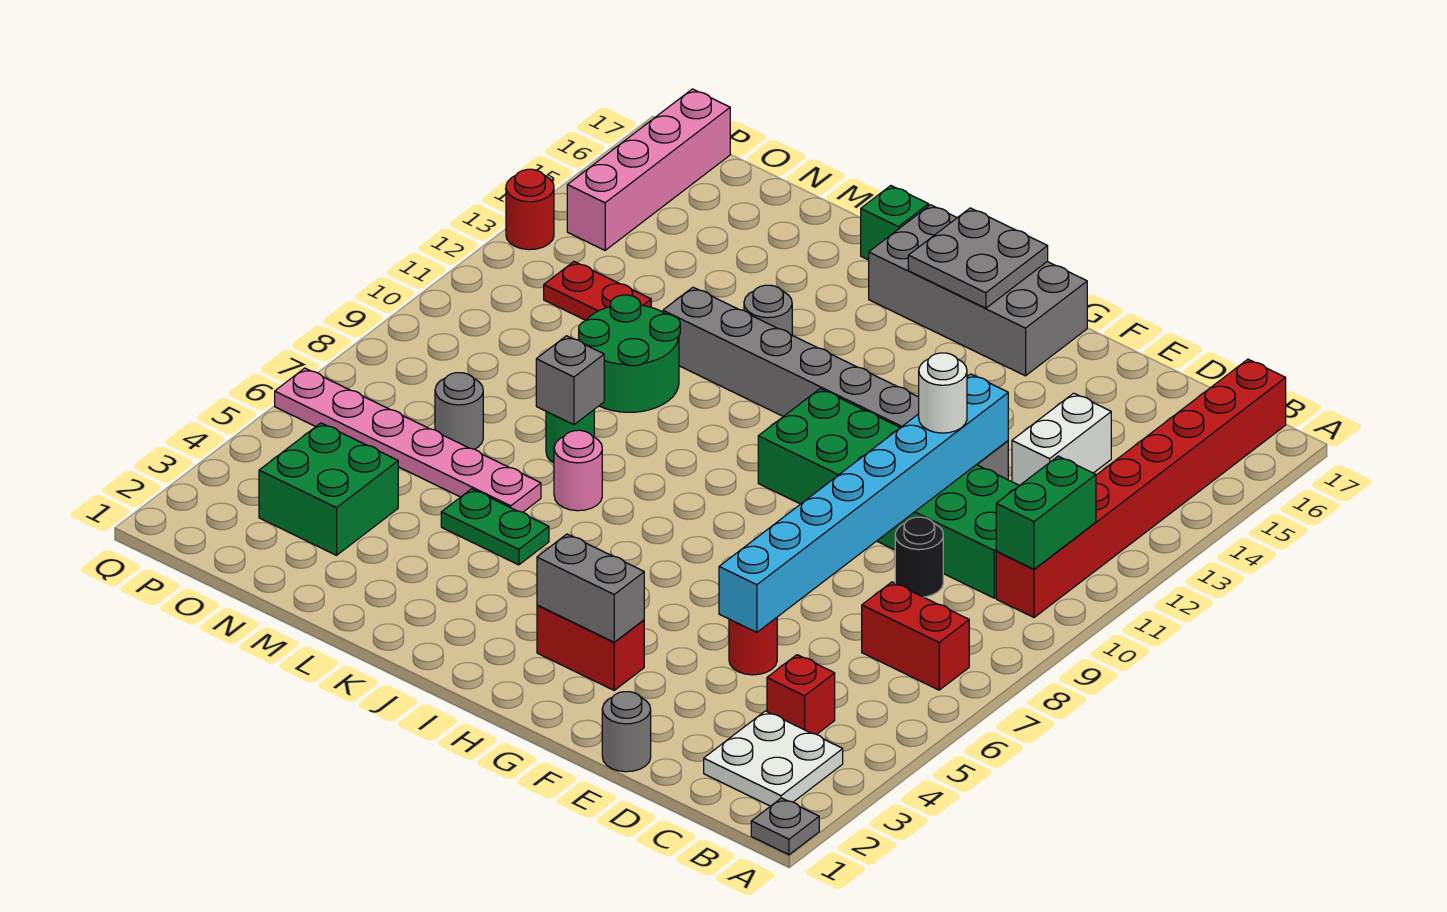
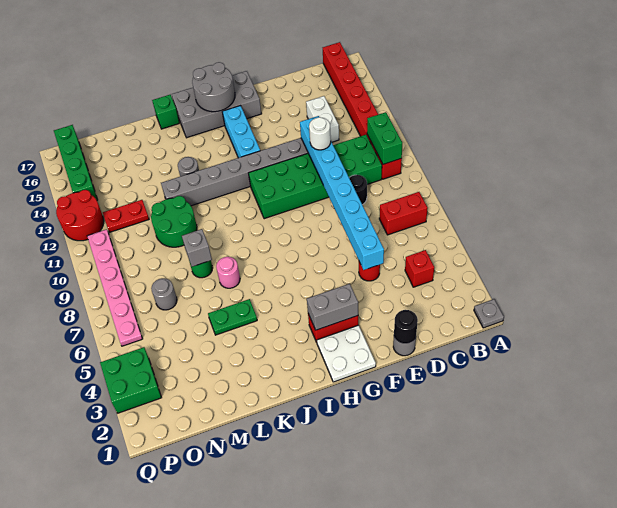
white 2x2 plate [704,711,843,806] -> white 2x2 plate moved to [317,325,376,382]
none -> black 1x1 round brick [394,310,418,343]
none -> cyan 1x3 brick [222,106,260,158]
grey 2x2 plate [908,208,1048,308] -> grey 2x2 round brick [192,62,235,112]
pink 1x6 plate [275,368,541,512] -> pink 1x6 plate turned to [87,229,142,346]
green 2x2 brick [259,423,398,555] -> green 2x2 brick moved to [100,347,161,413]
pink 1x4 brick [567,89,730,250] -> green 1x4 brick [54,125,97,200]
red 1x1 round brick [506,169,554,250] -> red 2x2 round brick [56,190,104,241]

